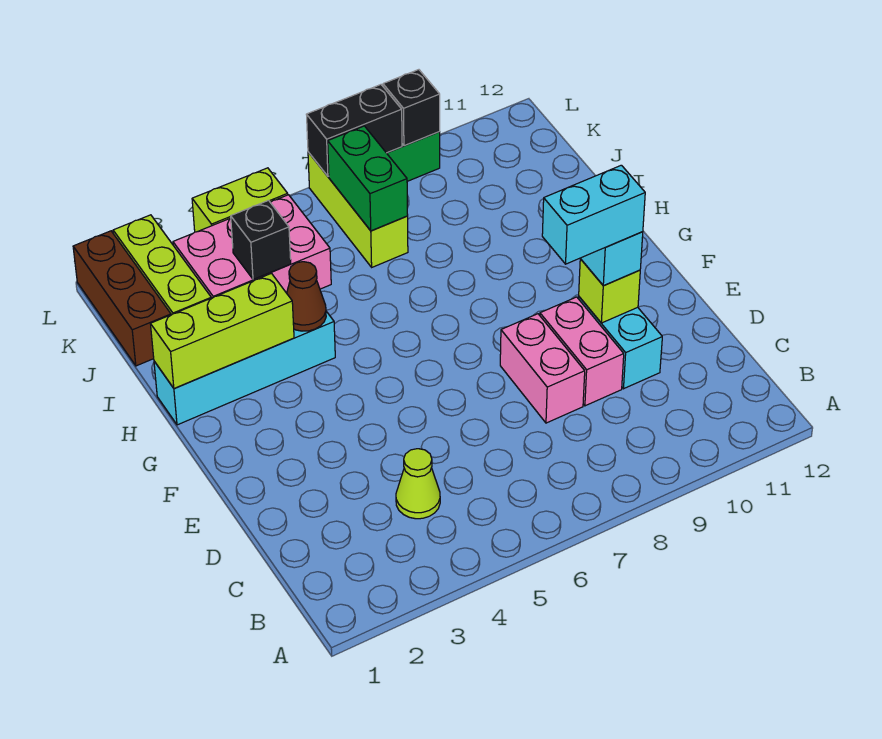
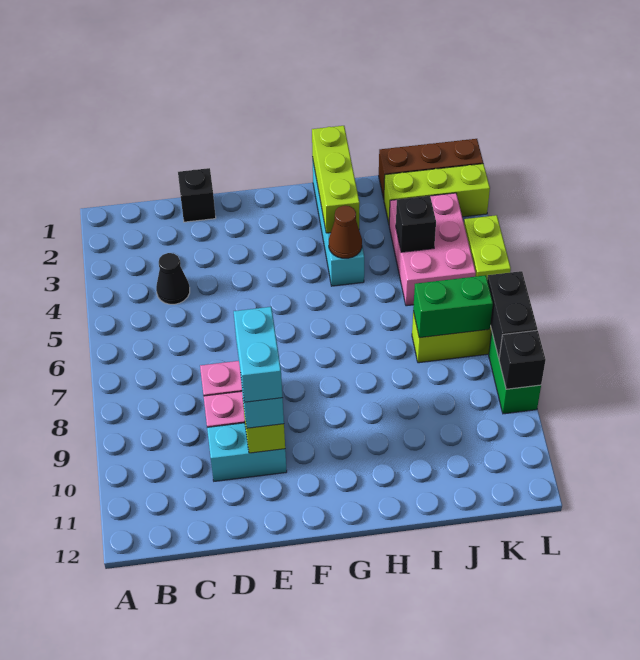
lime 1x1 cone [396,449,440,519] -> black 1x1 cone [156,253,190,304]
none -> black 1x1 brick [178,168,216,222]

